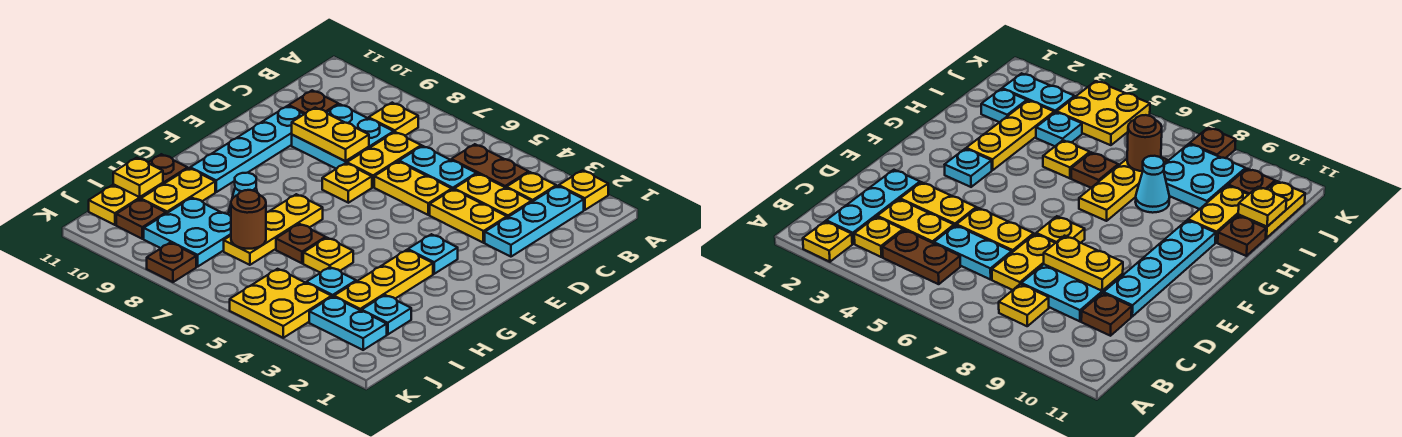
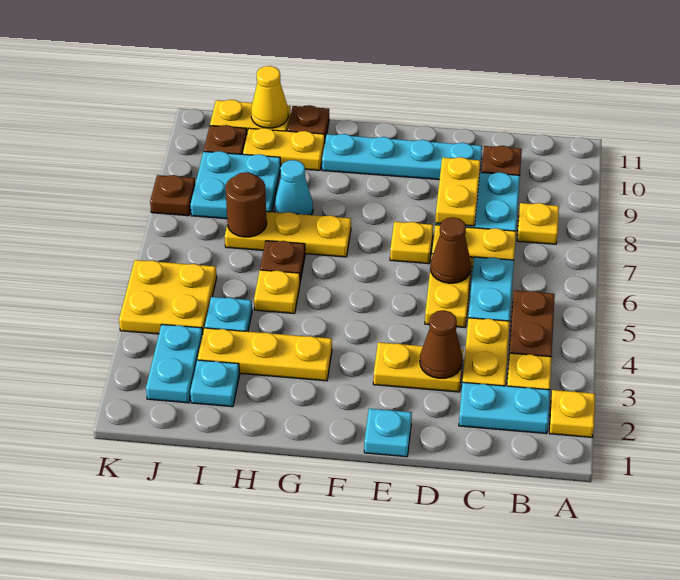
cyan 1x3 plate [485,186,584,257] -> cyan 1x2 plate [459,382,550,434]
yellow 1x2 plate [430,189,507,243] -> yellow 1x2 plate turned to [373,342,463,392]
none -> brown 1x1 cone [420,310,462,378]
none -> brown 1x1 cone [430,217,471,283]
cyan 1x1 plate [408,234,458,274] -> cyan 1x1 plate moved to [364,409,412,457]
yellow 1x1 plate [113,158,163,197] -> yellow 1x1 cone [251,66,288,128]

